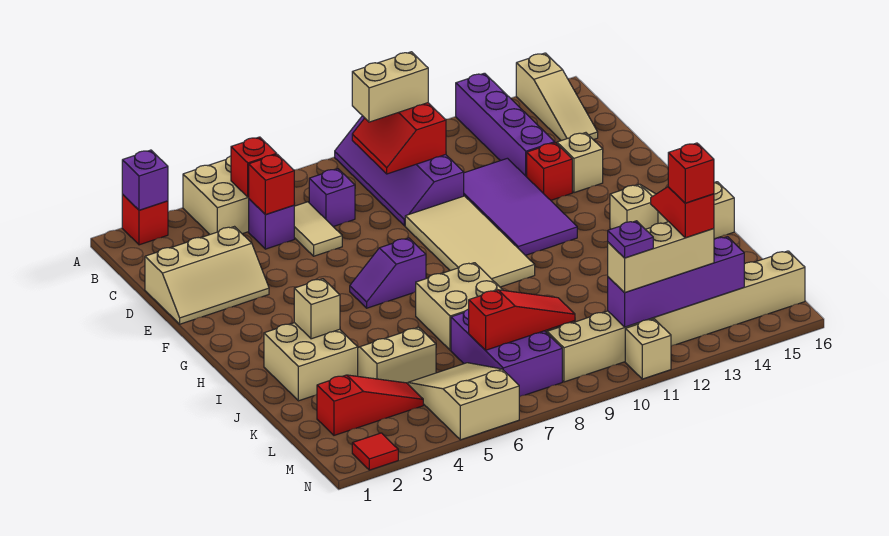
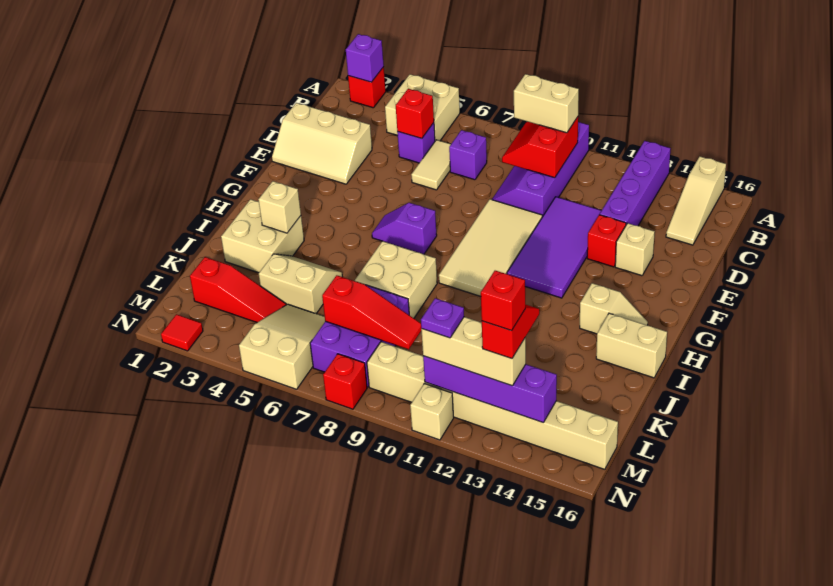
red 1x1 brick [231,137,277,197] -> red 1x1 brick moved to [323,354,367,409]

